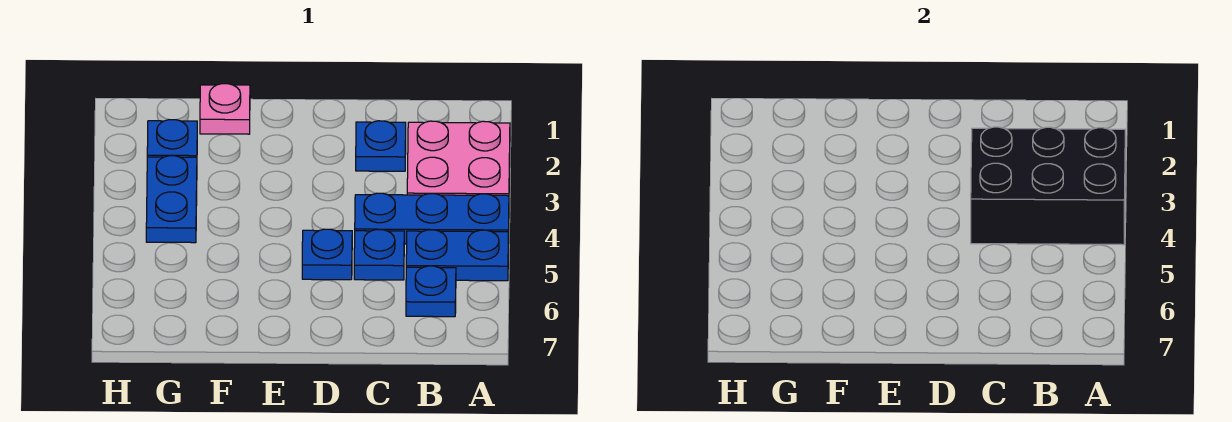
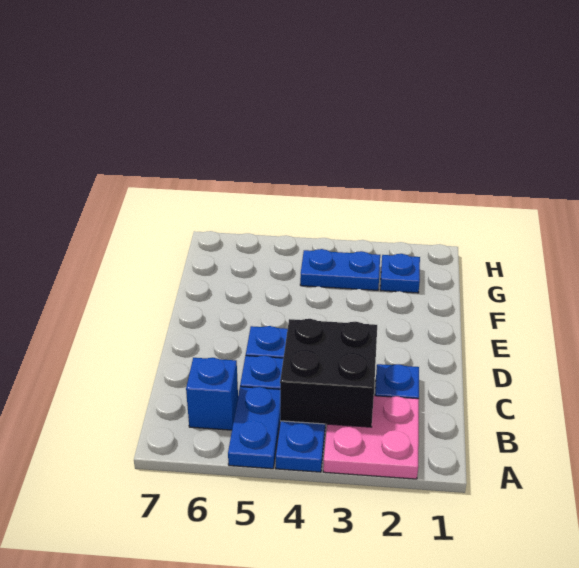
black 2x3 brick [971,127,1125,245] -> black 2x2 brick [280,319,377,427]
blue 1x1 plate [406,266,456,317] -> blue 1x1 brick [186,358,238,430]
pink 1x1 plate [200,84,250,134] -> none

